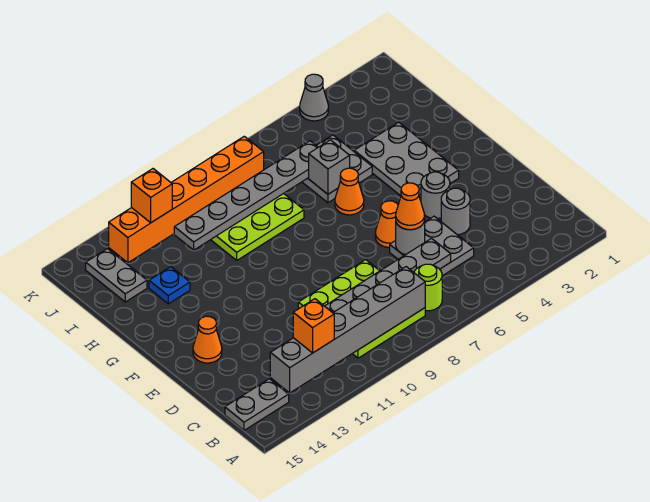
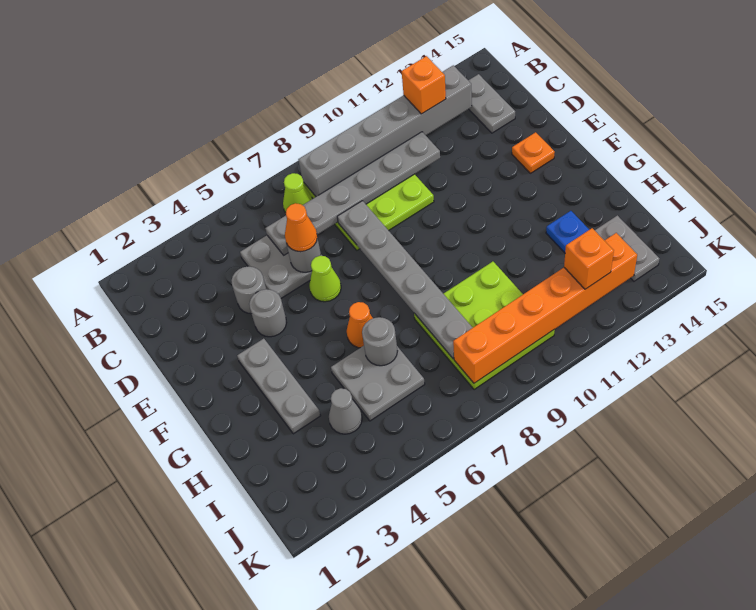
lime 1x1 round brick [414,264,442,311] -> lime 1x1 cone [283,173,312,213]
grey 1x2 plate [225,379,289,430] -> grey 1x2 plate turned to [468,74,515,133]
orange 1x1 cone [375,201,398,247] -> lime 1x1 cone [309,256,341,302]
orange 1x1 cone [193,316,222,363] -> orange 1x1 plate [512,132,555,173]
grey 2x3 plate [354,122,459,201] -> grey 1x3 plate [237,339,321,434]
grey 1x1 brick [309,140,350,194] -> grey 1x1 round brick [362,317,397,366]
grey 1x6 plate [174,141,318,250] -> grey 1x6 plate turned to [337,201,473,359]
grey 1x1 cone [300,74,329,121] -> grey 1x1 cone moved to [329,388,362,434]

